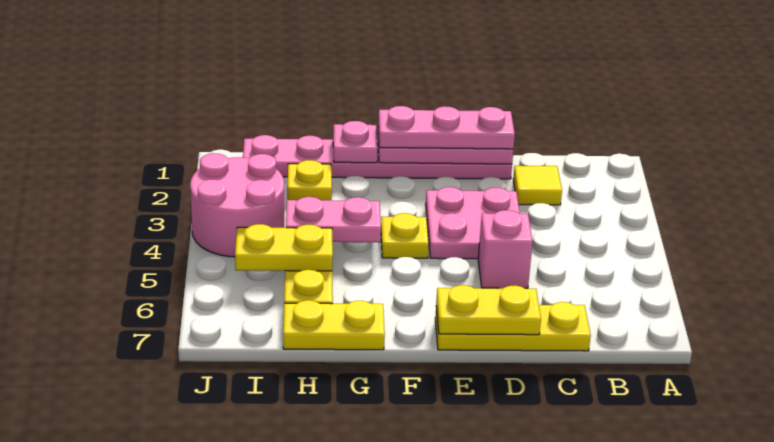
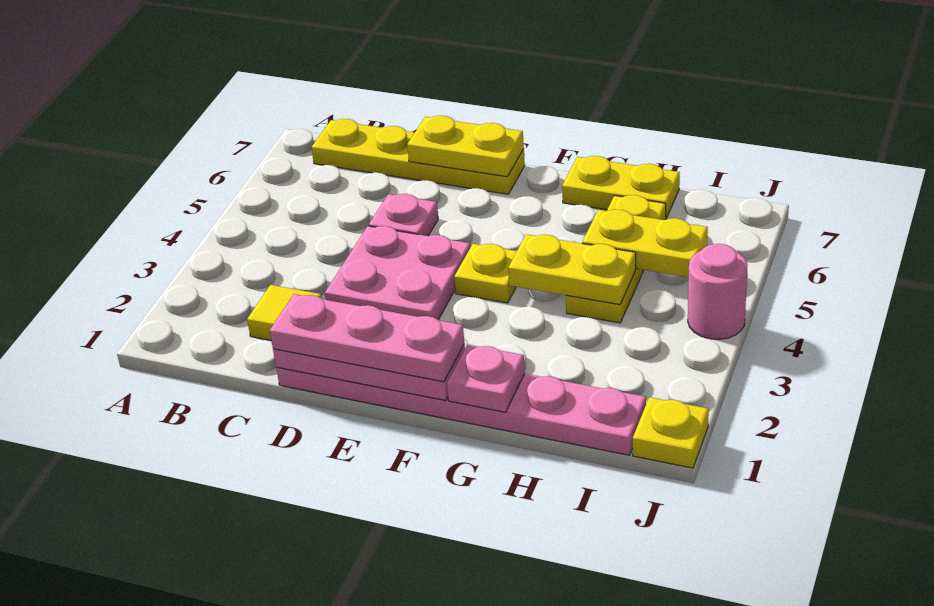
yellow 1x3 plate [435,302,591,351] -> yellow 1x4 plate [311,119,525,194]
pink 1x1 brick [478,210,533,288] -> pink 1x1 plate [369,194,438,236]
pink 1x2 plate [286,197,381,242] -> yellow 1x2 plate [508,234,636,305]
yellow 1x1 plate [287,160,332,200] -> yellow 1x1 plate moved to [633,397,709,468]
pink 2x2 round brick [190,153,284,257] -> pink 1x1 round brick [688,244,748,339]

